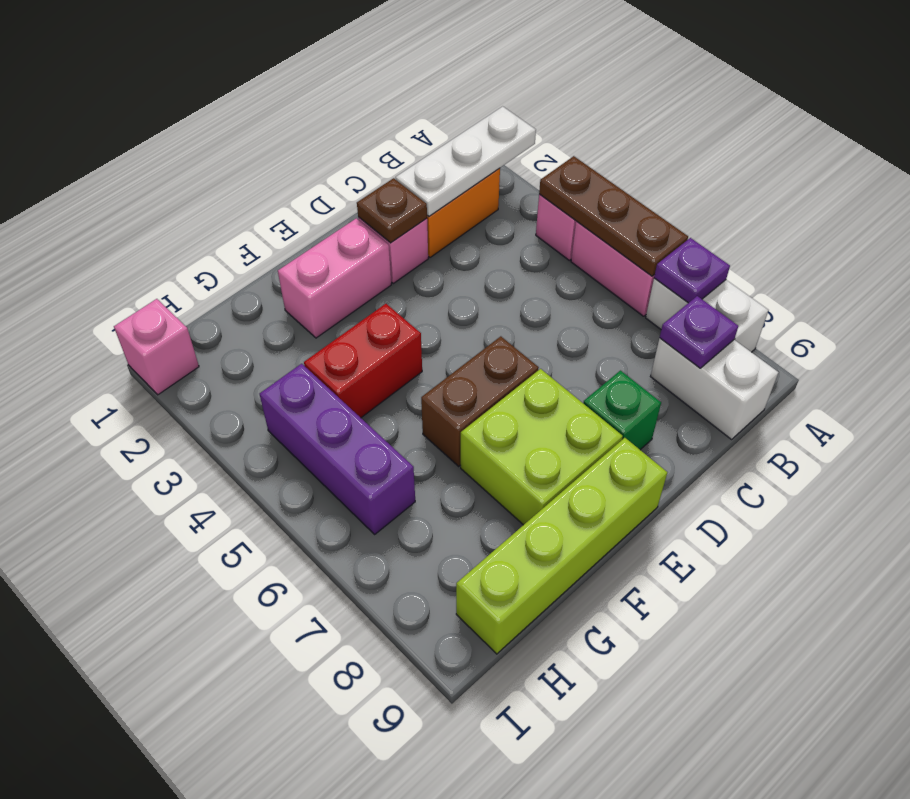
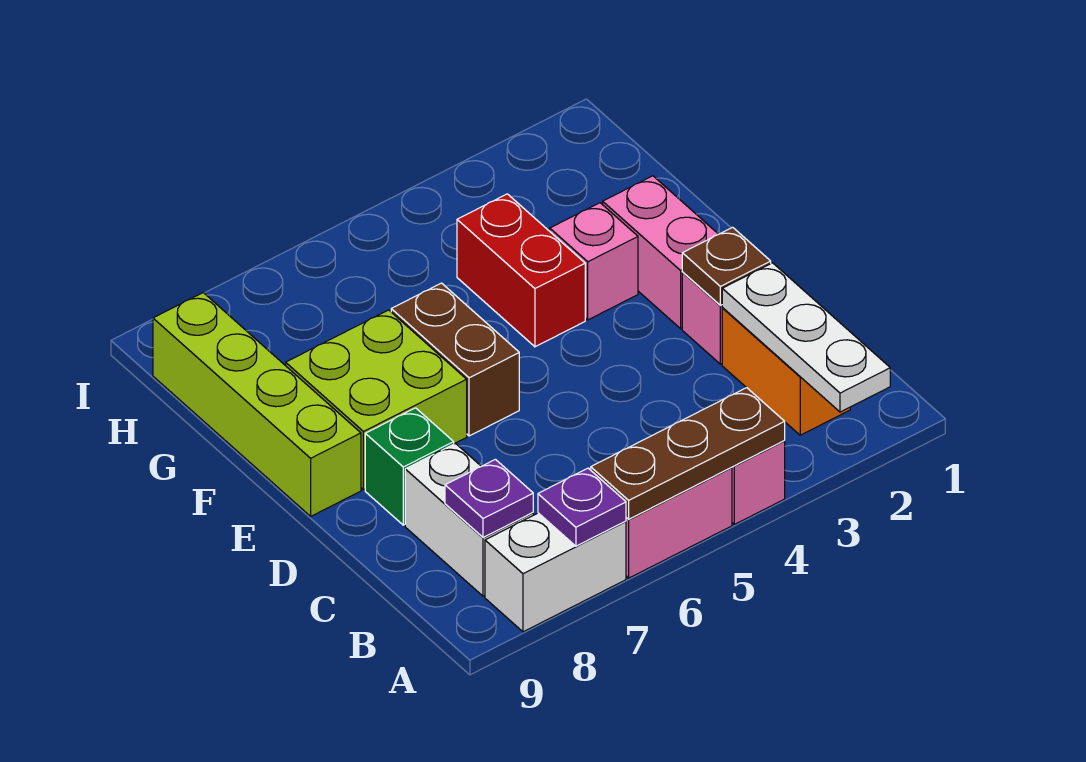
white 1x2 brick [651,338,778,439] -> white 1x2 brick turned to [405,443,533,596]
purple 1x3 brick [260,364,415,534] -> none
pink 1x1 brick [114,299,199,395] -> pink 1x1 brick moved to [550,203,638,320]

